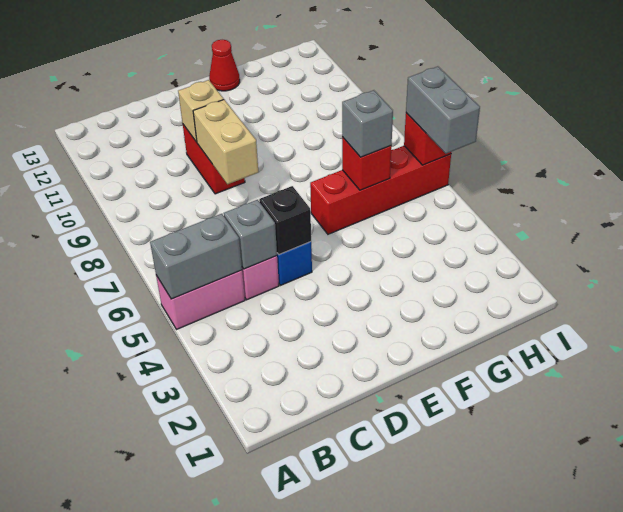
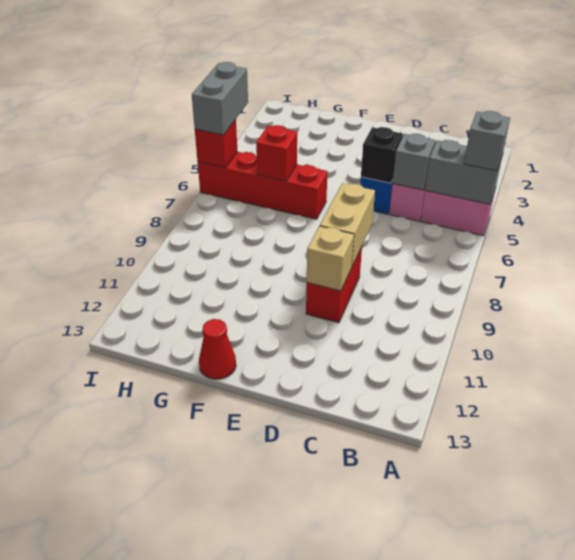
grey 1x1 brick [342,90,393,157] -> grey 1x1 brick moved to [464,111,510,171]

